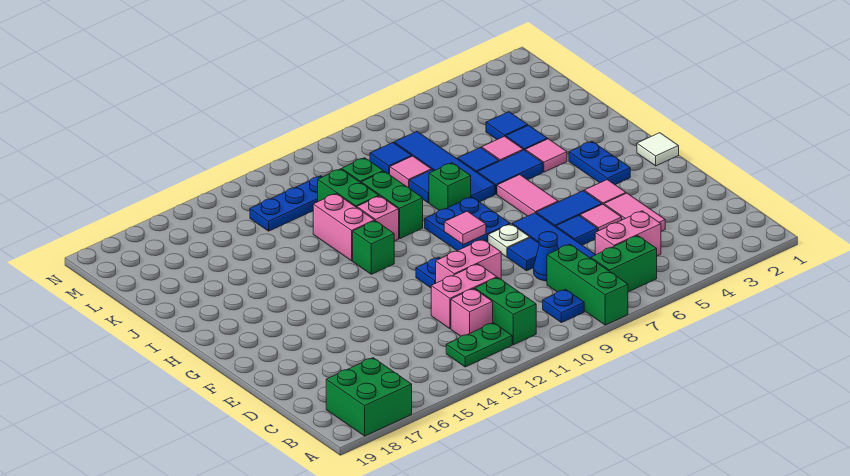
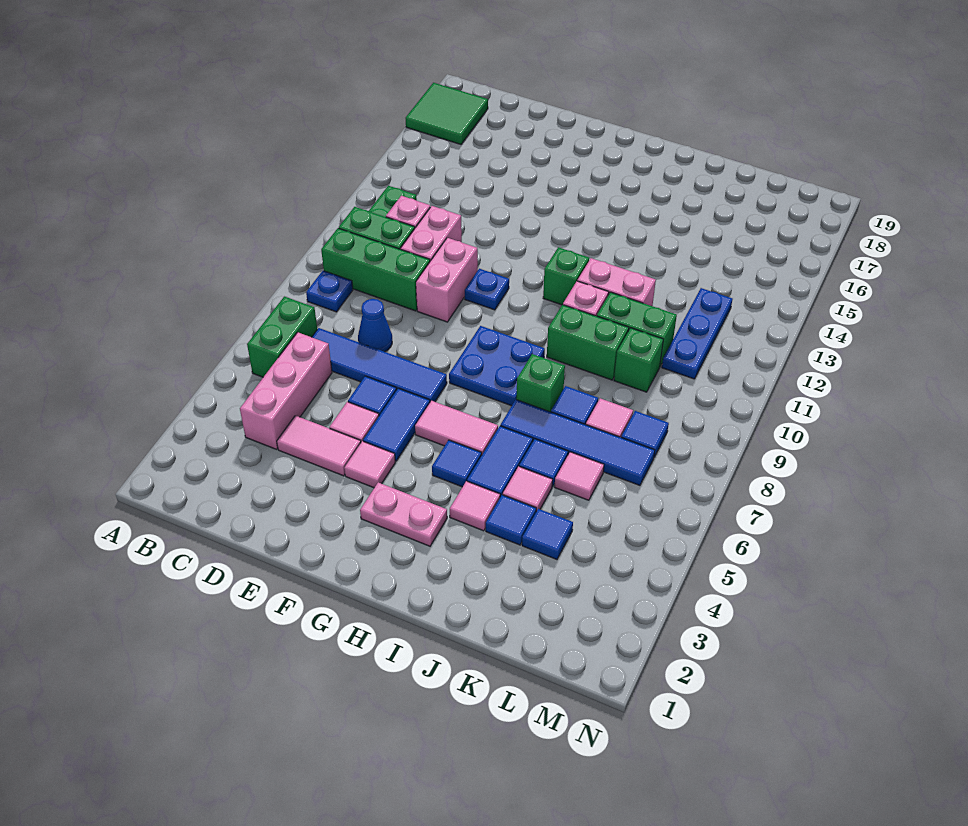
green 1x3 brick [547,244,628,325] -> green 1x3 brick moved to [321,228,430,311]
green 2x2 brick [326,358,412,436] -> green 2x2 tile [406,83,488,144]
pink 1x2 brick [595,211,661,256] -> pink 1x3 brick [240,332,332,449]
blue 1x1 tile [508,238,539,271] -> blue 1x1 tile moved to [432,440,482,487]
white 1x1 plate [488,224,530,257] -> none
white 1x1 tile [637,133,679,166] -> none
blue 1x2 plate [569,141,630,185] -> pink 1x2 plate [360,482,447,546]
pink 1x1 tile [444,211,486,245] -> pink 1x1 tile moved to [555,452,604,500]

